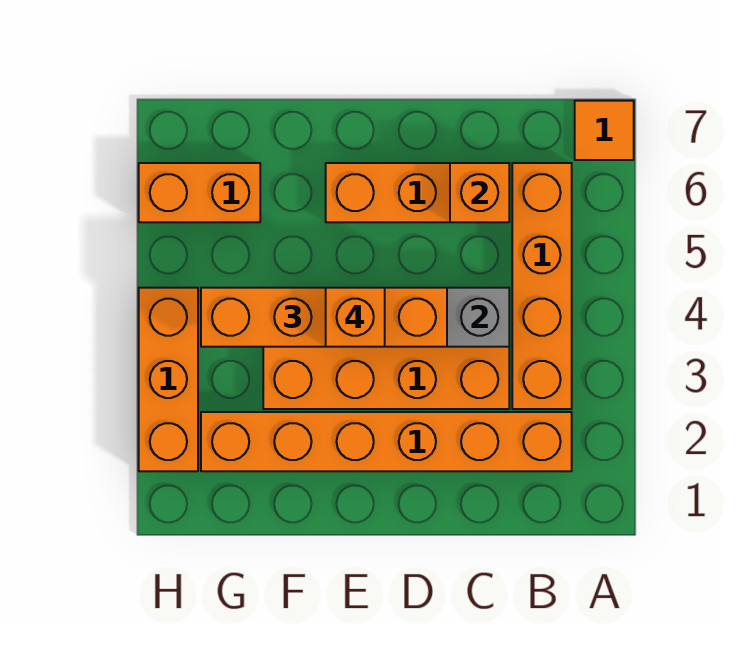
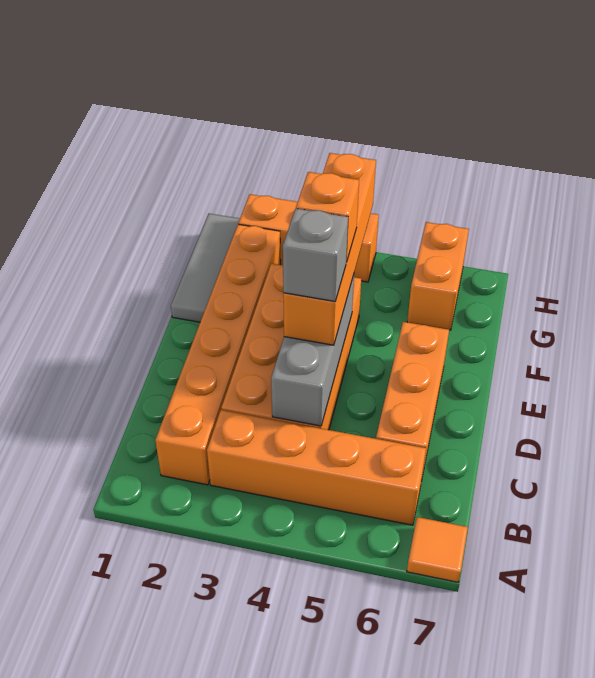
orange 1x1 brick [450,163,509,222] -> none
none -> grey 1x1 brick [283,209,348,301]
none -> grey 1x3 tile [171,214,240,322]

